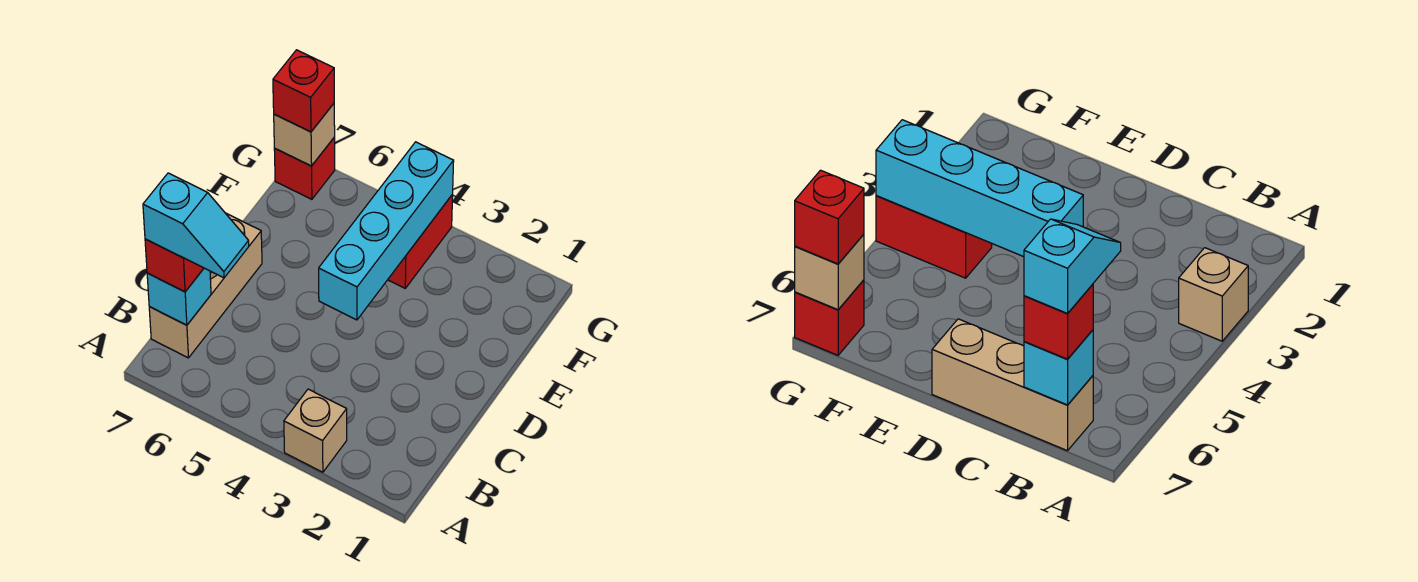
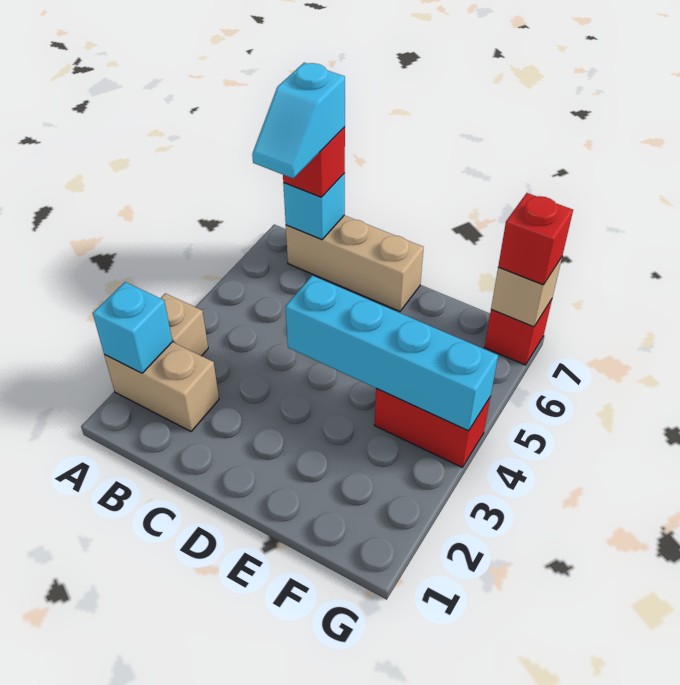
none -> tan 1x2 brick [104,342,219,431]
none -> cyan 1x1 brick [93,282,172,373]

